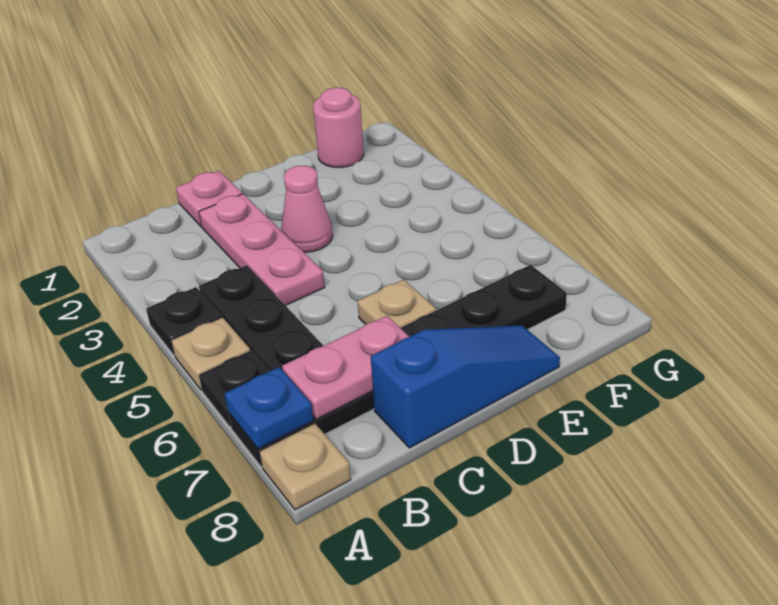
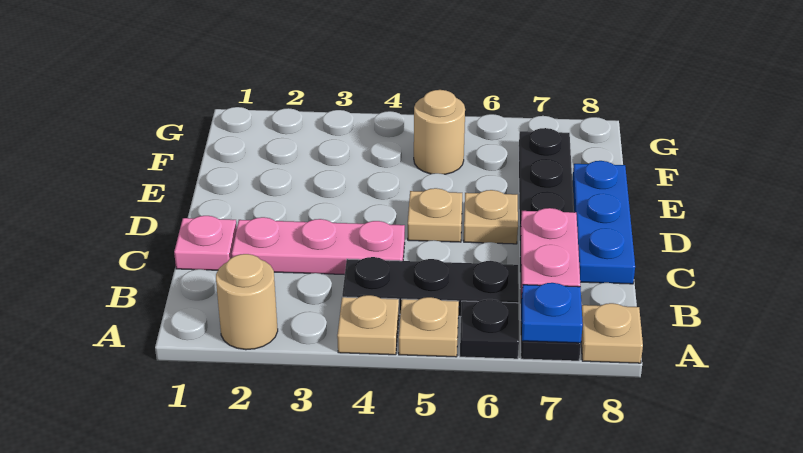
none -> tan 1x1 round brick [216,254,278,350]
black 1x1 plate [146,287,222,356] -> tan 1x1 plate [337,295,399,355]
blue 1x3 slope [371,325,560,448] -> blue 1x3 plate [573,161,635,284]
pink 1x1 cone [281,166,333,252] -> none
none -> tan 1x1 plate [408,188,462,242]
pink 1x1 round brick [313,88,364,168] -> none
none -> tan 1x1 round brick [414,90,465,174]

